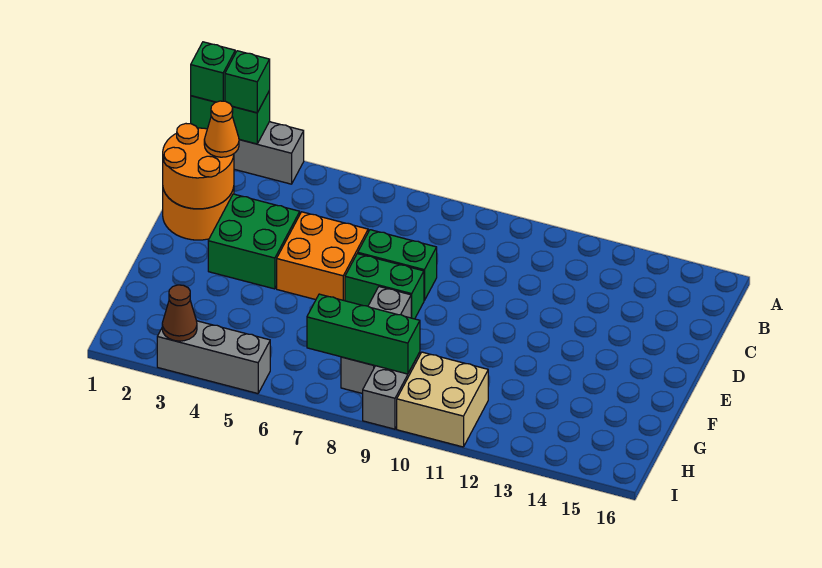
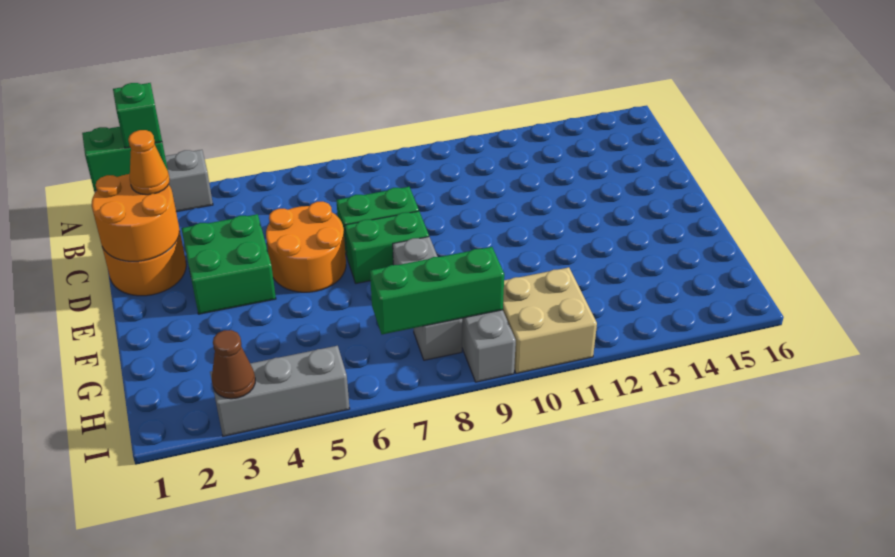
green 1x1 brick [191,42,235,102] -> none
orange 2x2 brick [277,212,368,301] -> orange 2x2 round brick [266,202,346,292]

